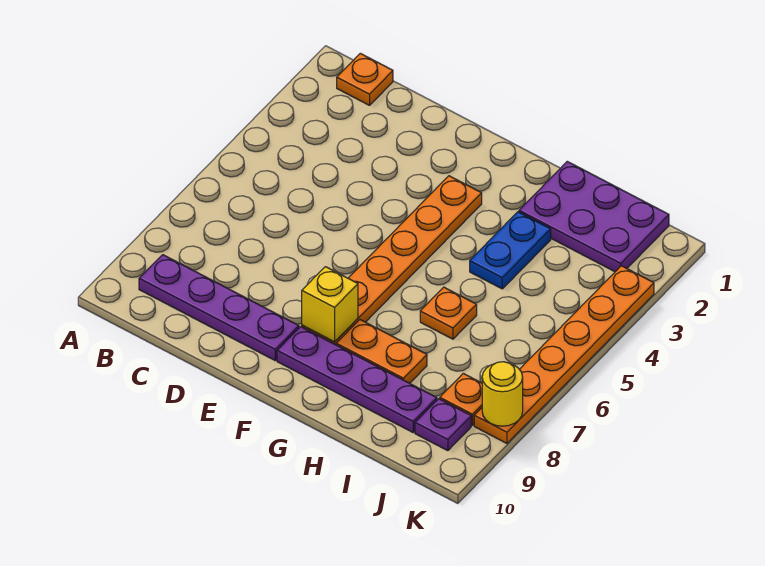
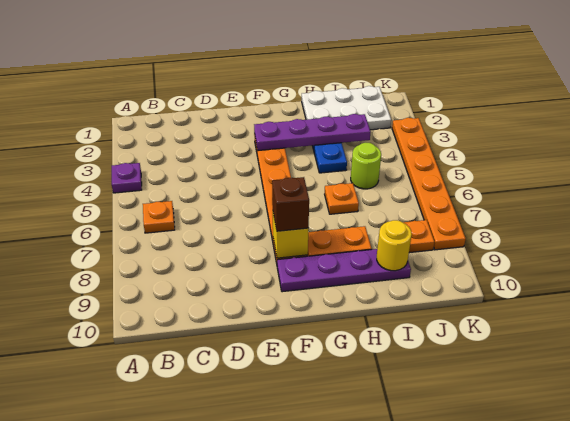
orange 1x1 plate [337,53,393,105] -> orange 1x1 plate moved to [143,201,175,233]
purple 1x4 plate [139,255,299,360] -> purple 1x4 plate moved to [254,114,370,151]
none -> brown 1x1 brick [272,177,309,231]
purple 2x3 plate [519,161,669,272] -> white 2x3 plate [302,86,391,130]
none -> lime 1x1 round brick [351,143,381,189]
purple 1x1 plate [415,399,471,451] -> purple 1x1 plate moved to [112,163,142,193]
yellow 1x1 round brick [482,362,523,426] -> yellow 1x1 round brick moved to [377,220,412,271]

